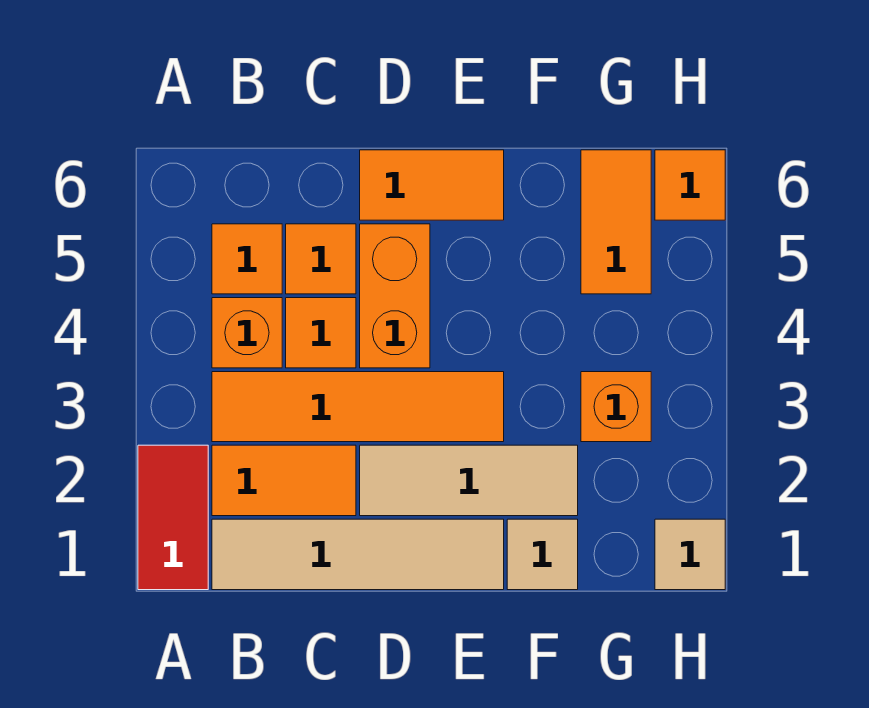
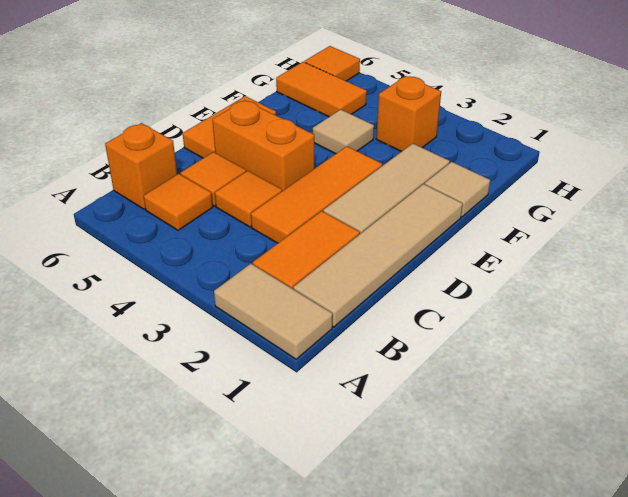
red 1x2 tile [138,445,208,590] -> tan 1x2 tile [214,264,332,359]
orange 1x4 tile [212,372,504,442] -> orange 1x3 tile [251,146,382,243]
orange 1x1 brick [212,298,282,368] -> orange 1x1 brick moved to [105,123,177,209]
tan 1x1 tile [655,519,725,590] -> tan 1x1 tile moved to [313,109,374,154]

